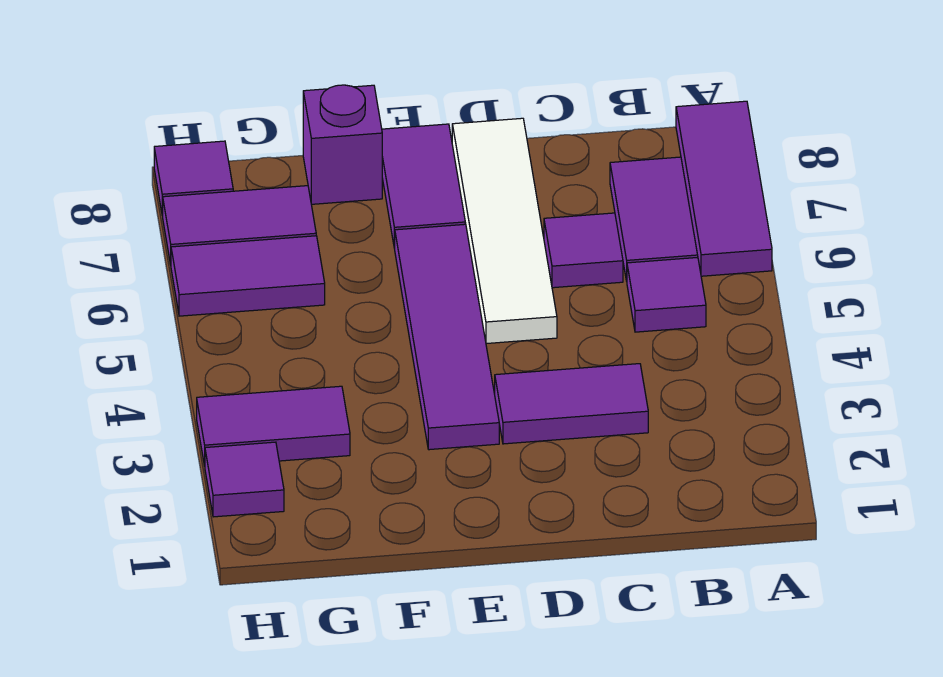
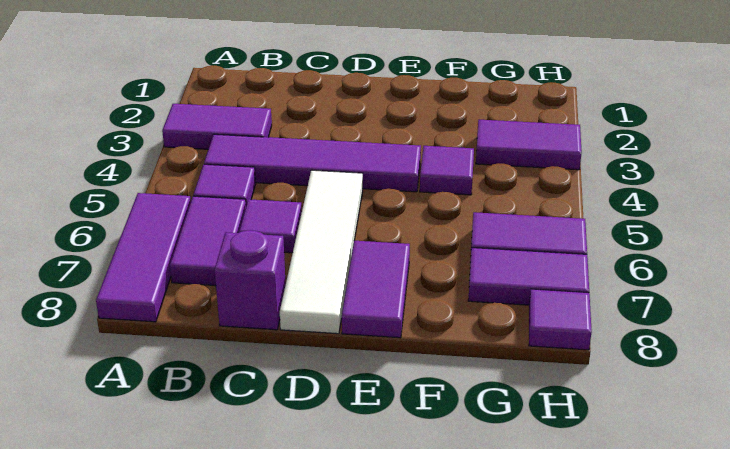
purple 1x2 tile [495,364,648,444] -> purple 1x2 tile moved to [162,104,272,149]
purple 1x4 tile [395,224,499,450] -> purple 1x4 tile turned to [204,134,421,192]
purple 1x1 brick [303,85,382,204] -> purple 1x1 brick moved to [215,230,286,330]
purple 1x1 tile [205,442,284,517] -> purple 1x1 tile moved to [420,146,474,195]

